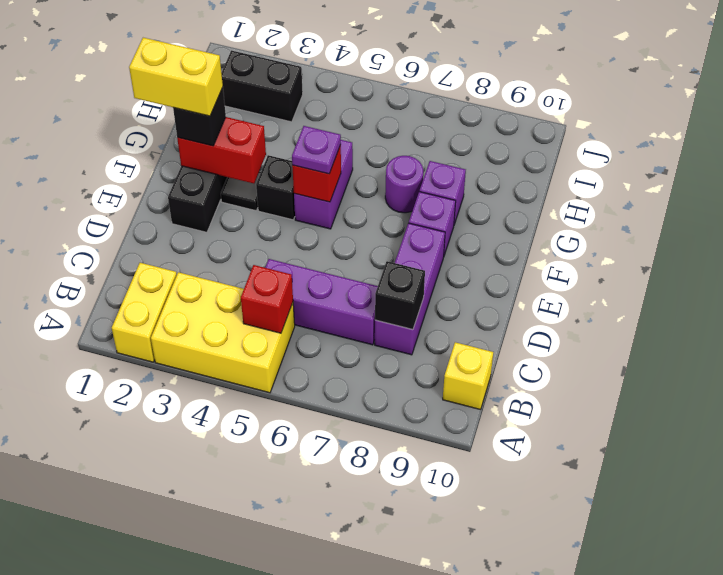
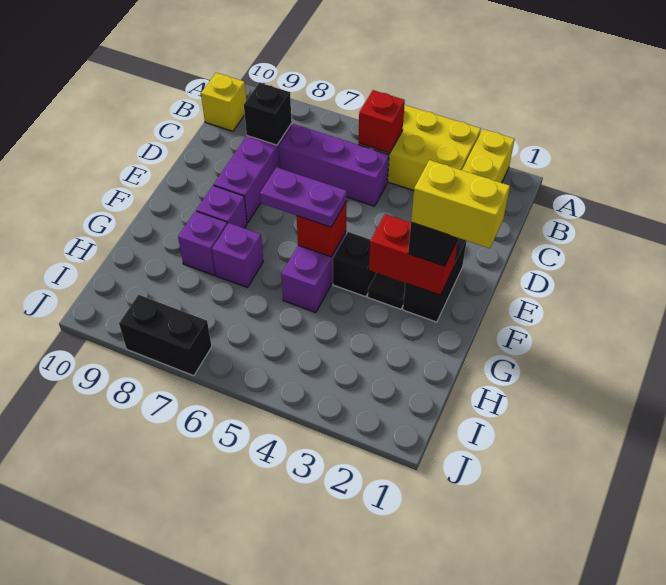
purple 1x1 plate [292,126,341,174] -> purple 1x2 plate [260,167,347,227]
purple 1x1 round brick [385,156,423,213] -> purple 1x1 brick [212,223,263,288]
black 1x2 brick [221,50,303,122] -> black 1x2 brick moved to [119,295,212,376]

